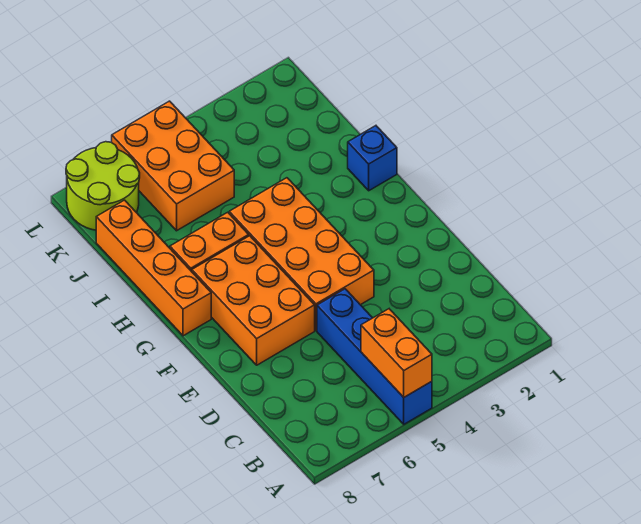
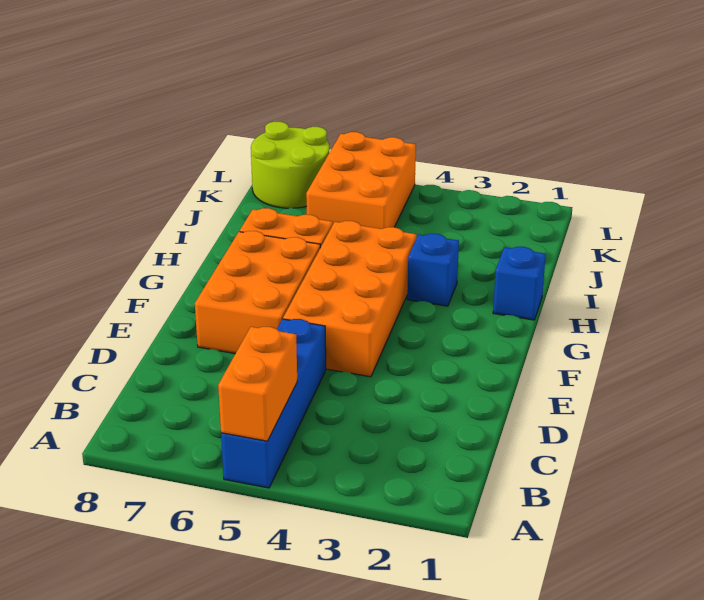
orange 1x4 brick [96,200,211,336] -> none
none -> blue 1x1 brick [407,234,459,306]

